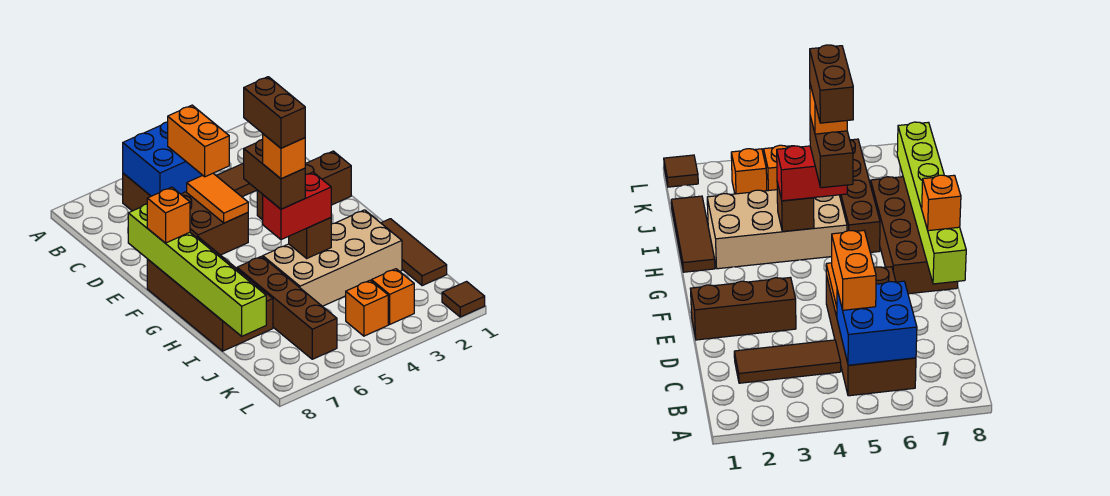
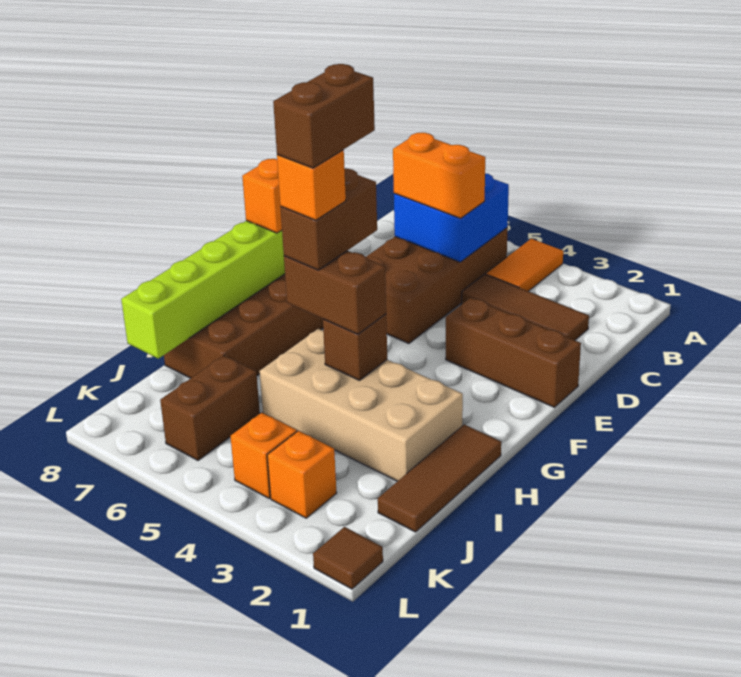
orange 1x2 brick [168,105,229,177] -> orange 1x2 brick turned to [393,132,485,218]
orange 1x2 tile [187,173,248,223] -> orange 1x2 tile moved to [486,239,563,291]
red 1x2 brick [263,172,331,240] -> brown 1x2 brick [284,251,386,334]
brown 1x4 brick [237,256,337,359] -> brown 1x2 brick [160,356,260,460]

